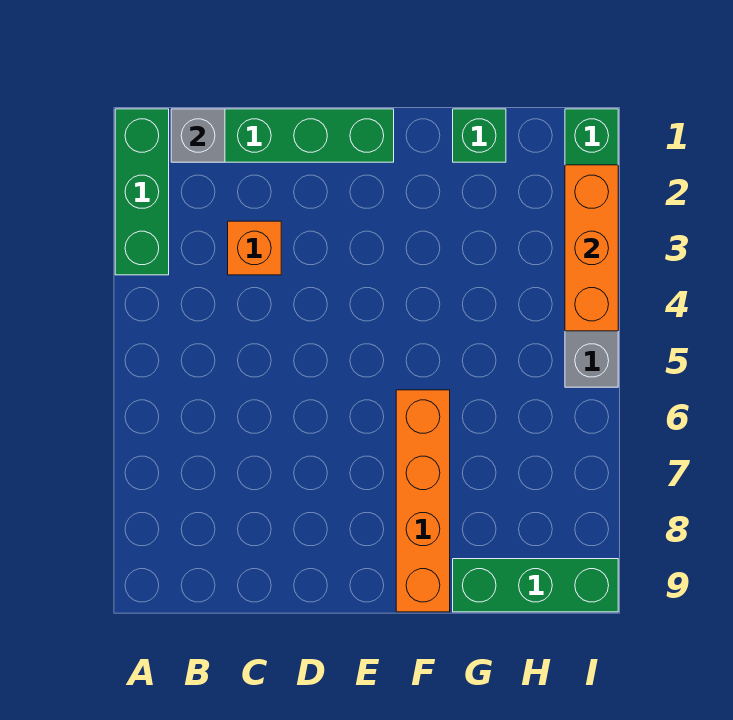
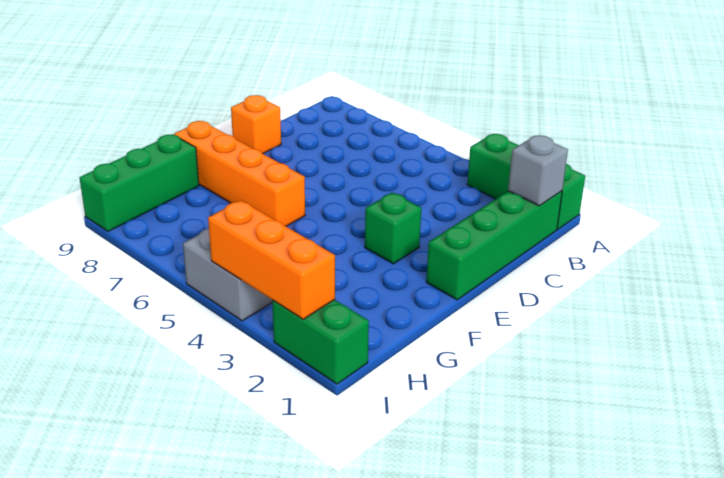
orange 1x1 brick [228,221,281,275] -> orange 1x1 brick moved to [231,95,281,154]
green 1x1 brick [453,109,506,162] -> green 1x1 brick moved to [365,193,421,264]

